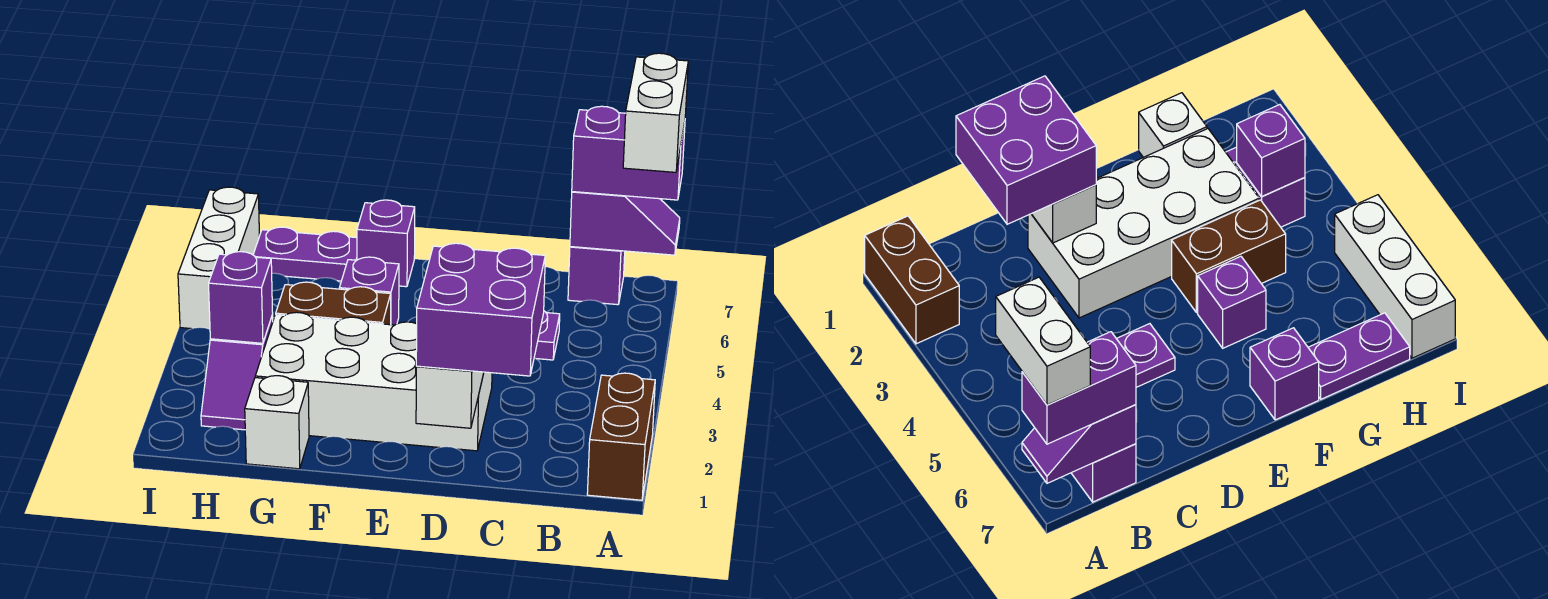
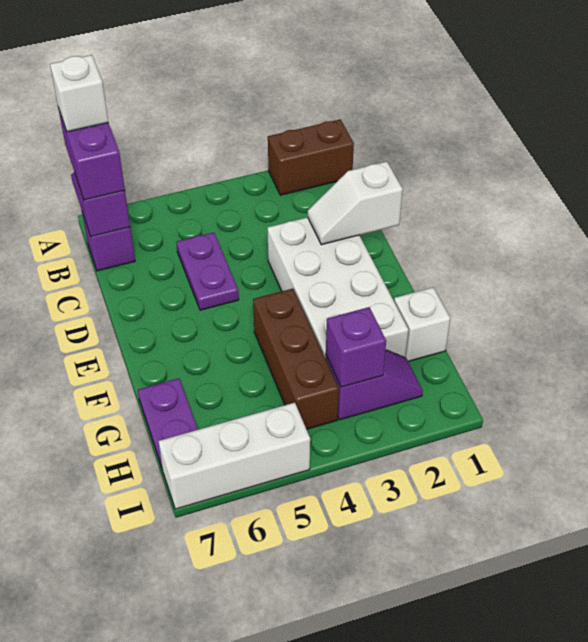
white 1x2 brick [623,53,688,172] -> white 1x1 brick [50,55,108,132]
purple 2x2 brick [416,243,545,376] -> none
white 1x2 brick [416,366,484,428] -> white 1x2 slope [308,162,403,245]
brown 1x2 brick [276,282,391,325] -> brown 1x3 brick [253,289,339,429]
purple 1x1 brick [339,257,399,325] -> none
purple 1x1 brick [357,200,415,287] -> none

